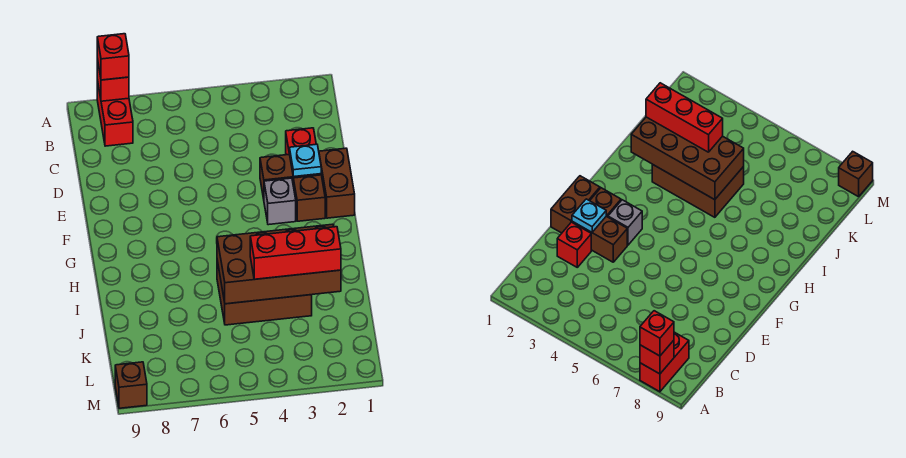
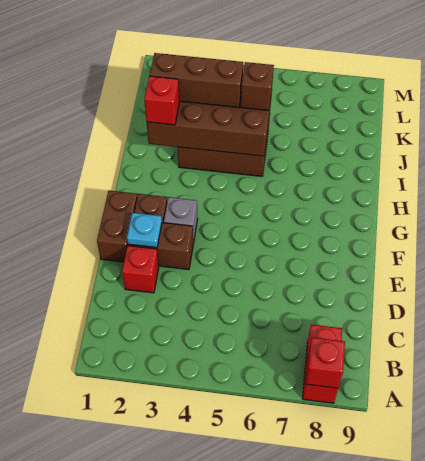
red 1x1 brick [97,34,129,80] -> red 1x1 brick moved to [144,76,179,125]
red 1x3 brick [250,227,341,279] -> brown 1x3 brick [150,53,243,107]
brown 1x1 brick [115,362,147,408] -> brown 1x1 brick moved to [241,62,274,111]

